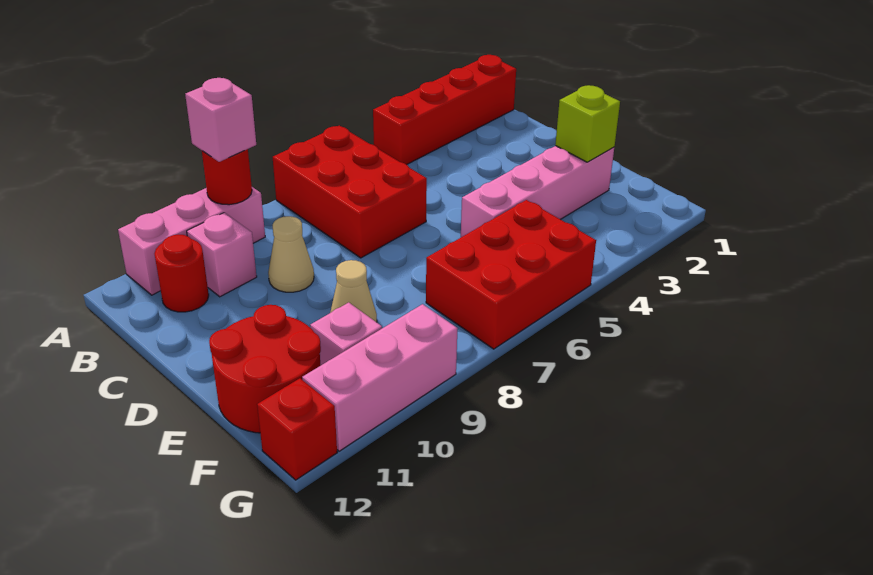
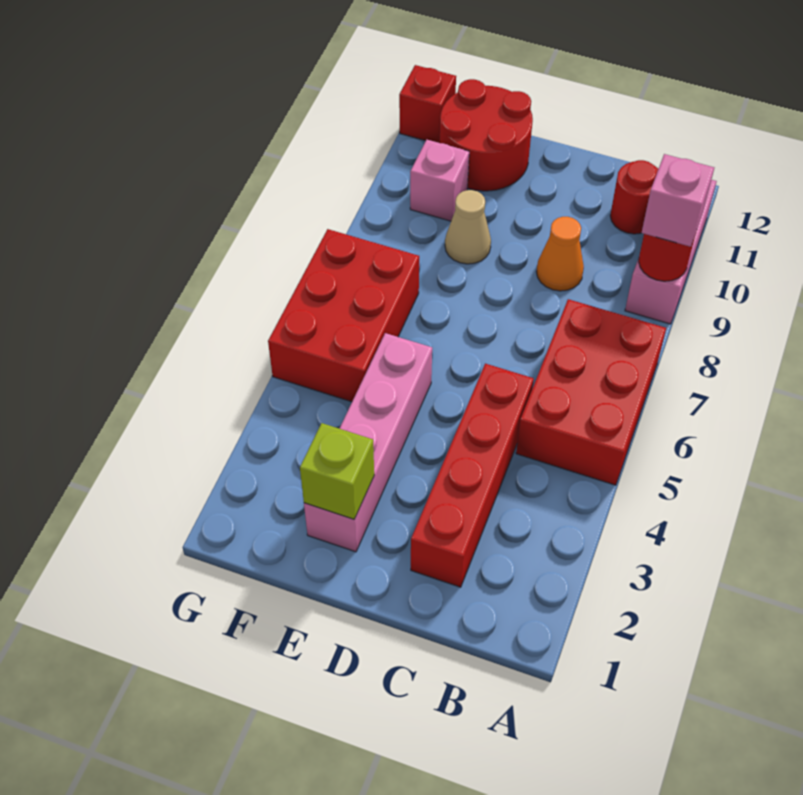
red 1x4 brick [373,55,516,165] -> red 1x4 brick moved to [411,364,534,587]
red 2x3 brick [273,126,427,258] -> red 2x3 brick turned to [516,299,666,485]
pink 1x1 brick [187,213,257,297] -> none
tan 1x1 cone [268,216,314,292] -> orange 1x1 cone [536,217,584,291]
pink 1x3 brick [302,304,458,451] -> none

